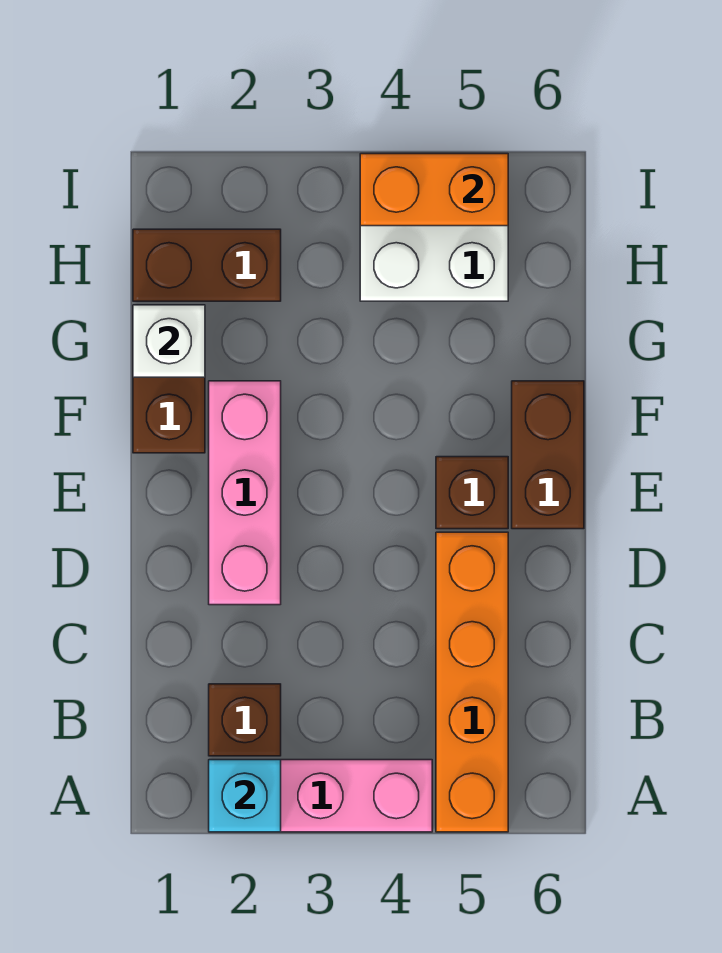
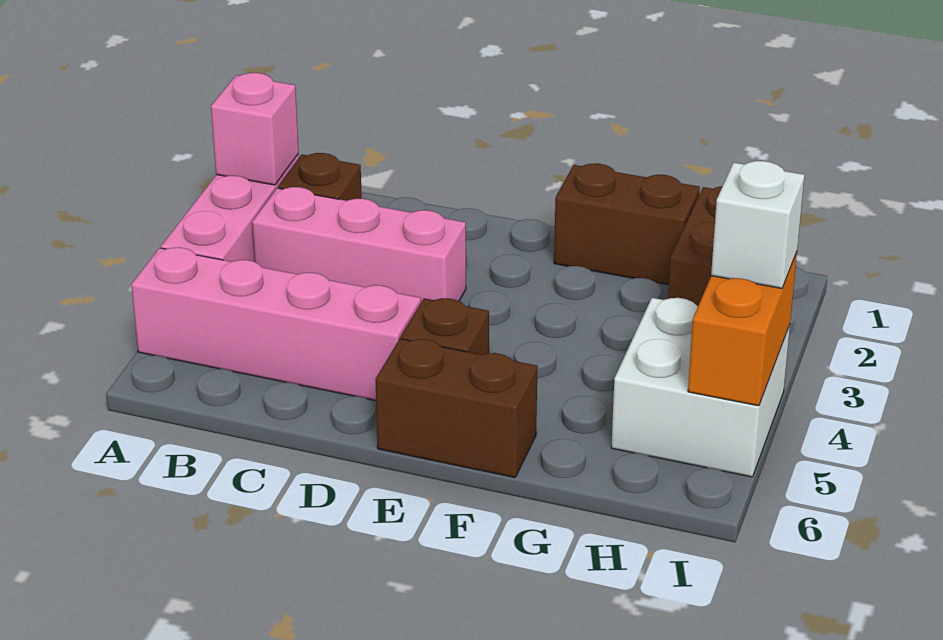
cyan 1x1 brick [209,760,281,832] -> pink 1x1 brick [211,73,299,185]
orange 1x4 brick [436,532,508,832] -> pink 1x4 brick [131,247,421,400]
pink 1x3 brick [209,381,281,605] -> pink 1x3 brick moved to [252,187,466,302]
white 1x1 brick [133,305,205,377] -> white 1x1 brick moved to [711,161,804,288]

